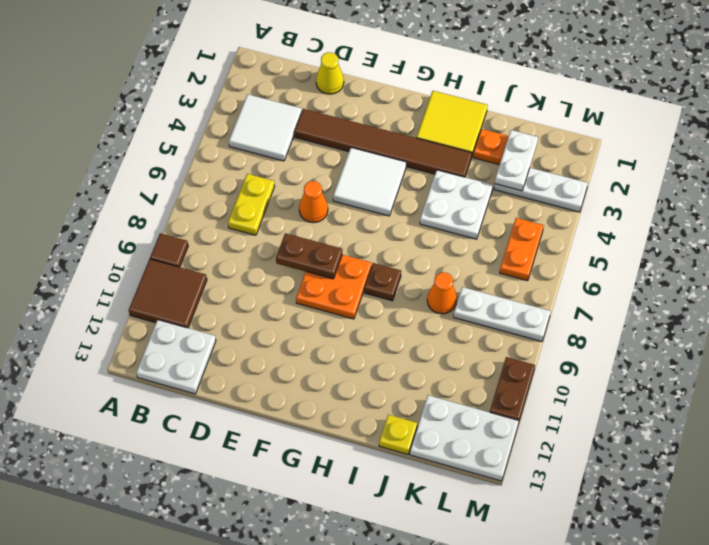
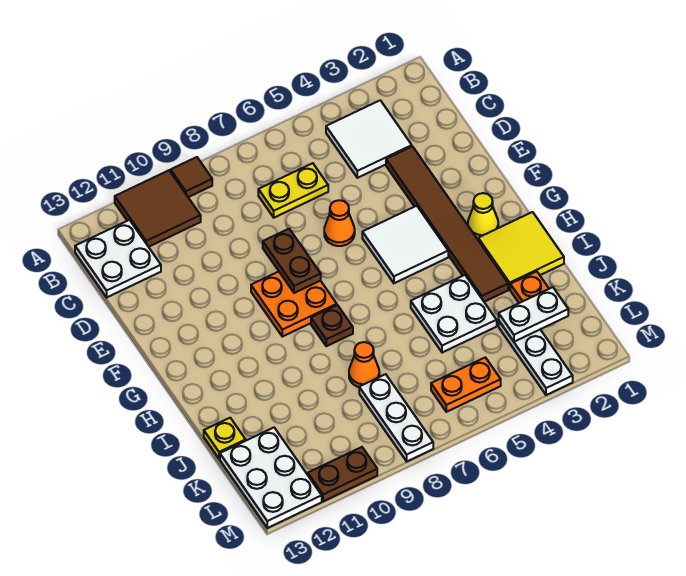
yellow 1x1 cone [316,52,344,94] -> yellow 1x1 cone moved to [468,193,498,238]

